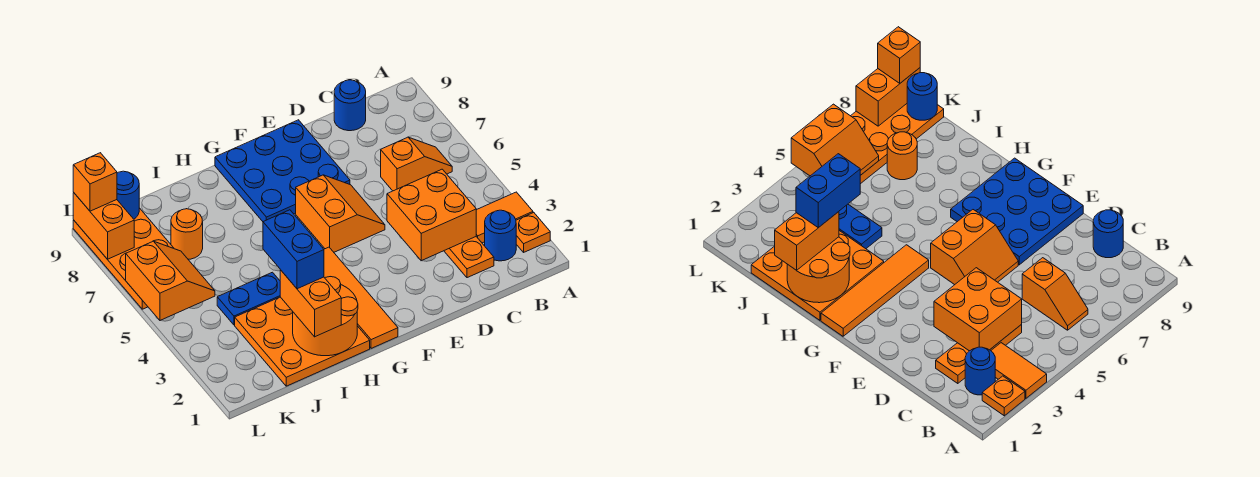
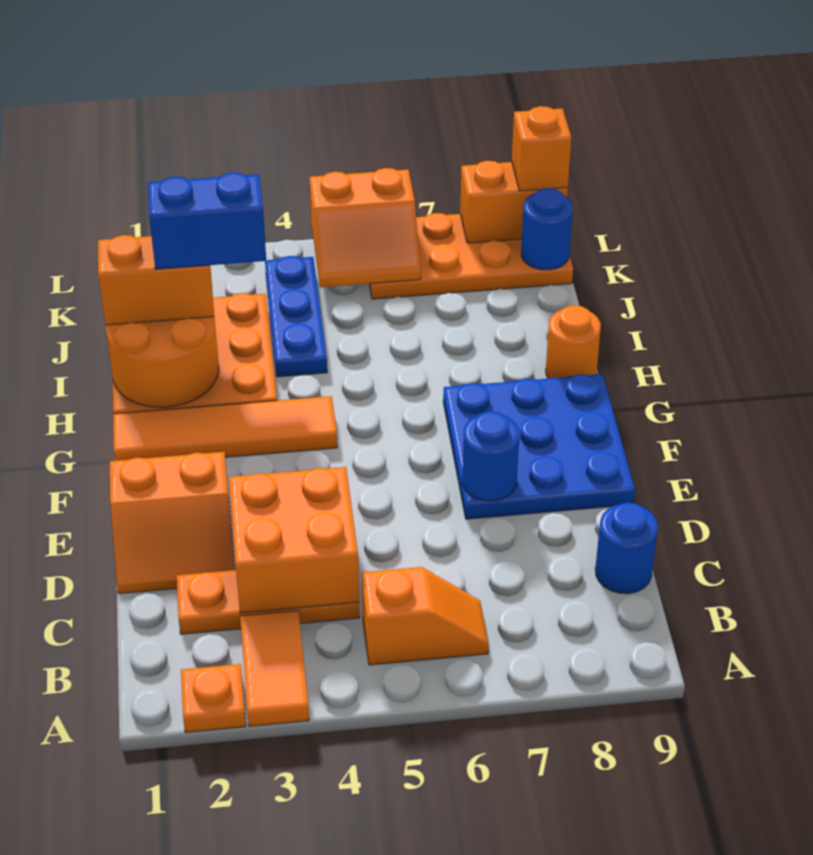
blue 1x1 round brick [485,210,516,261] -> blue 1x1 round brick moved to [462,411,519,501]
orange 1x2 slope [381,137,452,191] -> orange 1x2 slope turned to [362,567,489,665]
orange 2x2 slope [296,175,385,252] -> orange 2x2 slope moved to [110,452,234,594]
blue 1x2 plate [217,272,280,325] -> blue 1x3 plate [265,256,327,377]
orange 1x1 round brick [171,209,203,259] -> orange 1x1 round brick moved to [546,305,601,379]

